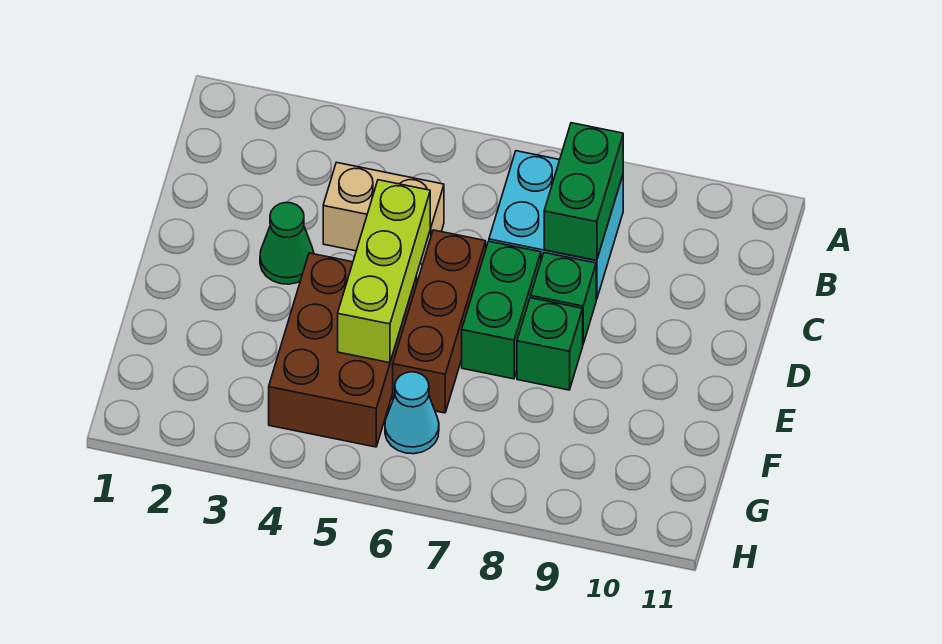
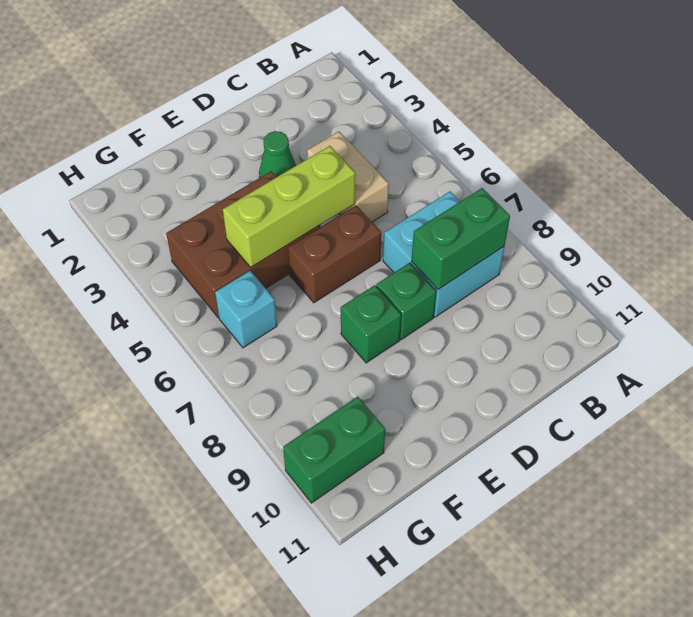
brown 1x3 brick [393,230,486,413] -> brown 1x2 brick [288,206,381,303]
green 1x2 brick [462,241,541,379] -> green 1x2 brick moved to [283,397,385,503]
cyan 1x1 cone [385,372,439,454] -> cyan 1x1 brick [215,271,277,348]

